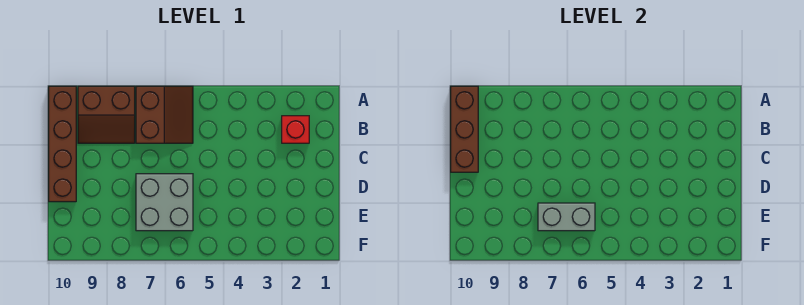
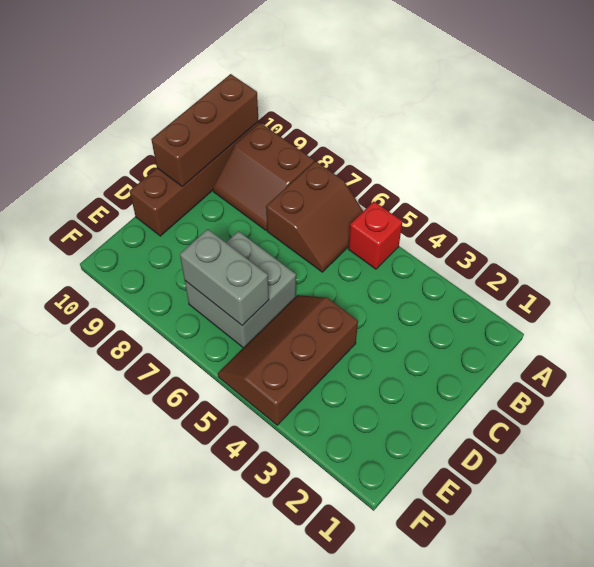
red 1x1 brick [282,116,309,143] -> red 1x1 brick moved to [348,202,403,269]
none -> brown 2x3 slope [218,295,358,425]

